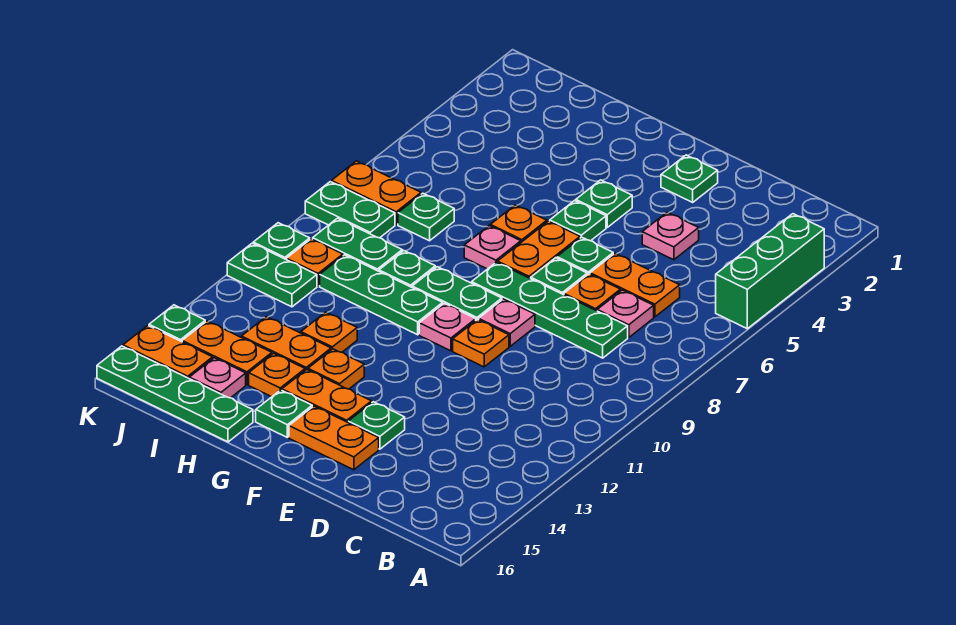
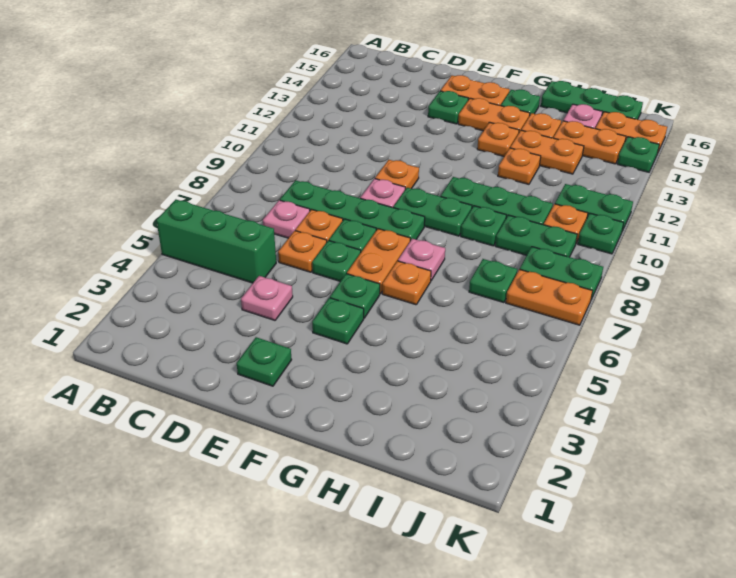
green 1x3 brick [716,214,824,329] -> green 1x3 brick turned to [156,200,276,283]
orange 1x2 plate [590,254,680,317] -> orange 1x1 plate [278,231,327,272]
pink 1x1 plate [419,303,476,351] -> none
green 1x4 plate [97,346,253,442] -> green 1x3 plate [541,81,643,120]

